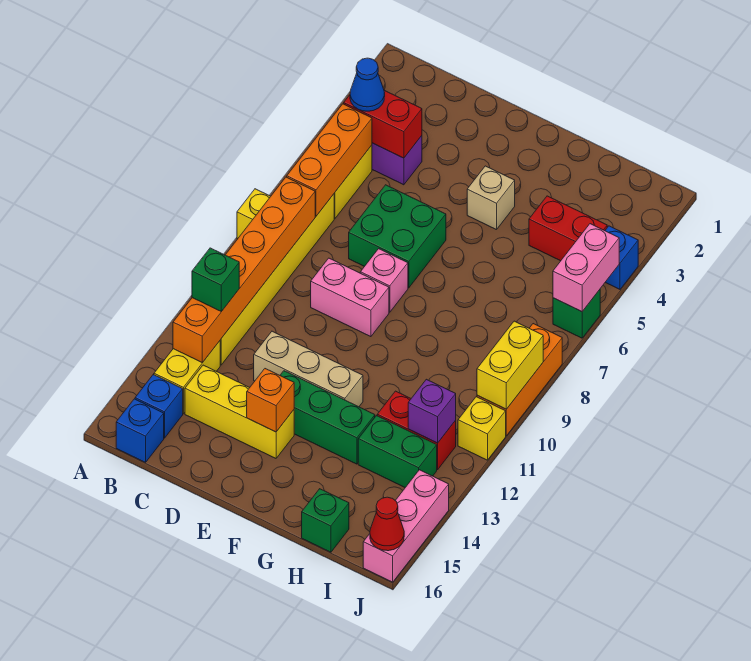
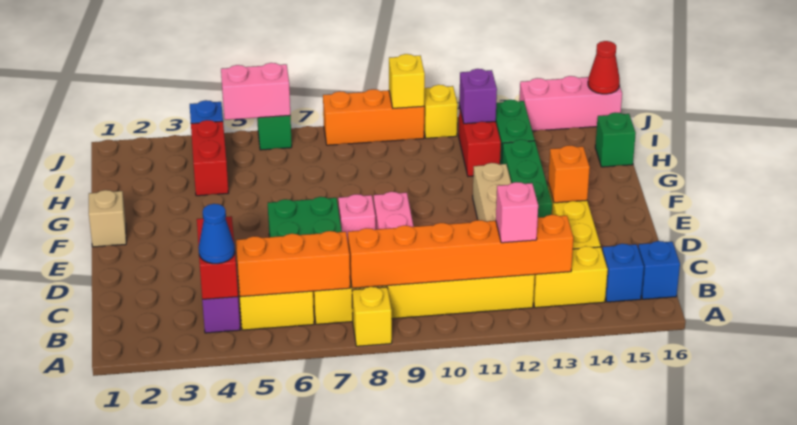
green 1x1 brick [192,248,239,312] -> pink 1x1 brick [496,182,538,243]
tan 1x1 brick [467,166,515,230] -> tan 1x1 brick moved to [89,190,126,247]
yellow 1x2 brick [477,321,543,409] -> yellow 1x1 brick [389,54,425,108]

